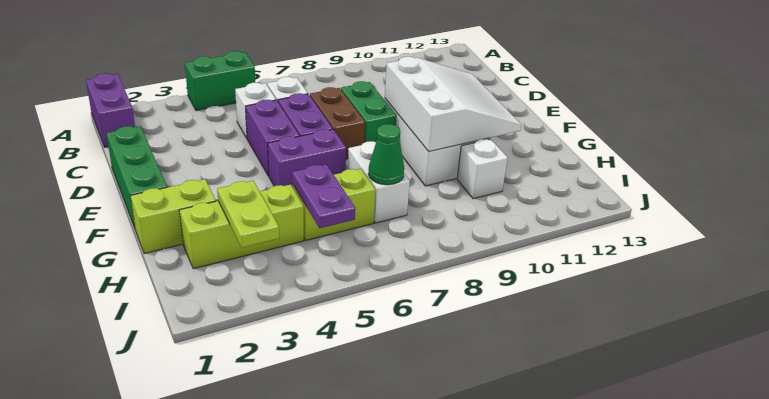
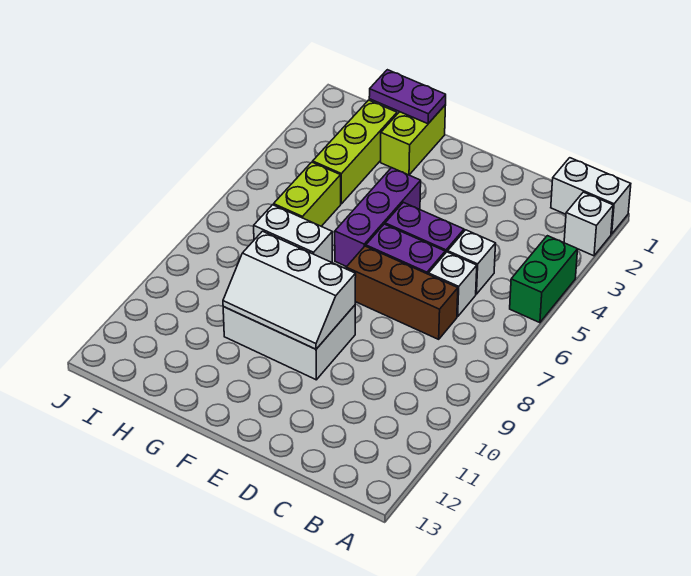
purple 1x2 brick [86,73,135,147] -> white 1x2 brick [551,158,631,234]
green 1x3 brick [106,126,167,228] -> none
brown 1x2 brick [310,87,365,159] -> brown 1x3 brick [346,246,458,339]
green 1x2 brick [341,81,397,143] -> none
white 3x3 slope [385,57,521,152] -> white 2x3 slope [223,231,356,349]
purple 1x2 brick [268,129,346,187] -> purple 1x3 brick [335,168,421,267]
lime 1x2 plate [217,181,279,248] -> none
purple 1x2 plate [292,164,355,228] -> purple 1x2 plate moved to [369,70,446,124]
green 1x1 cone [368,124,404,185] -> none
white 1x1 brick [457,139,508,199] -> white 1x1 brick moved to [564,192,613,256]

